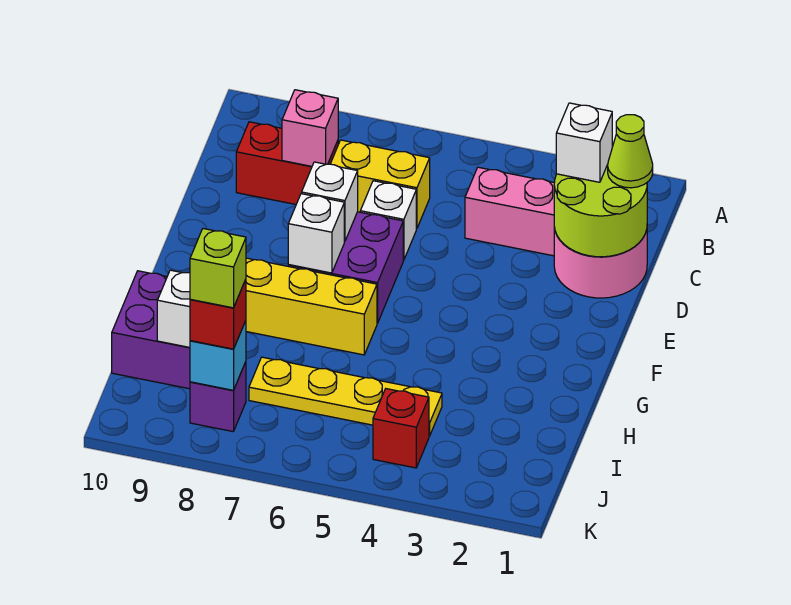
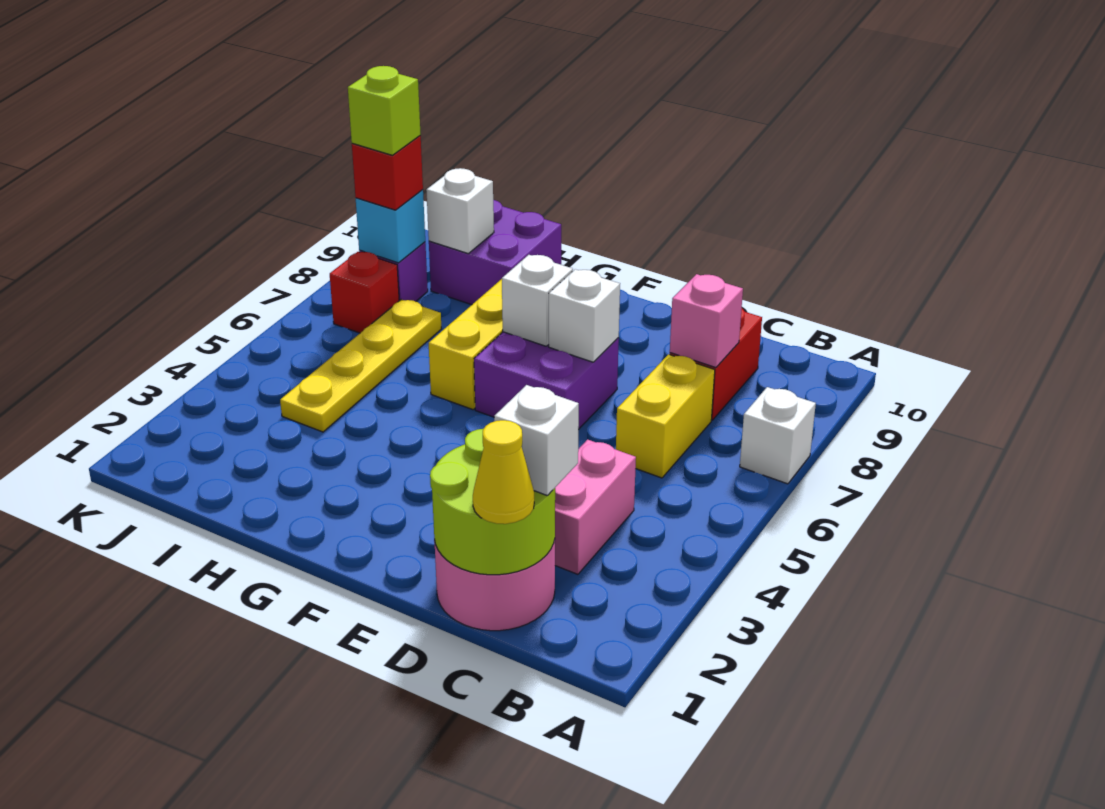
lime 1x1 cone [608,115,653,188] -> yellow 1x1 cone [473,420,534,524]
white 1x1 brick [360,181,416,260] -> white 1x1 brick moved to [740,387,816,484]
red 1x1 brick [373,389,429,468] -> red 1x1 brick moved to [330,252,399,333]

